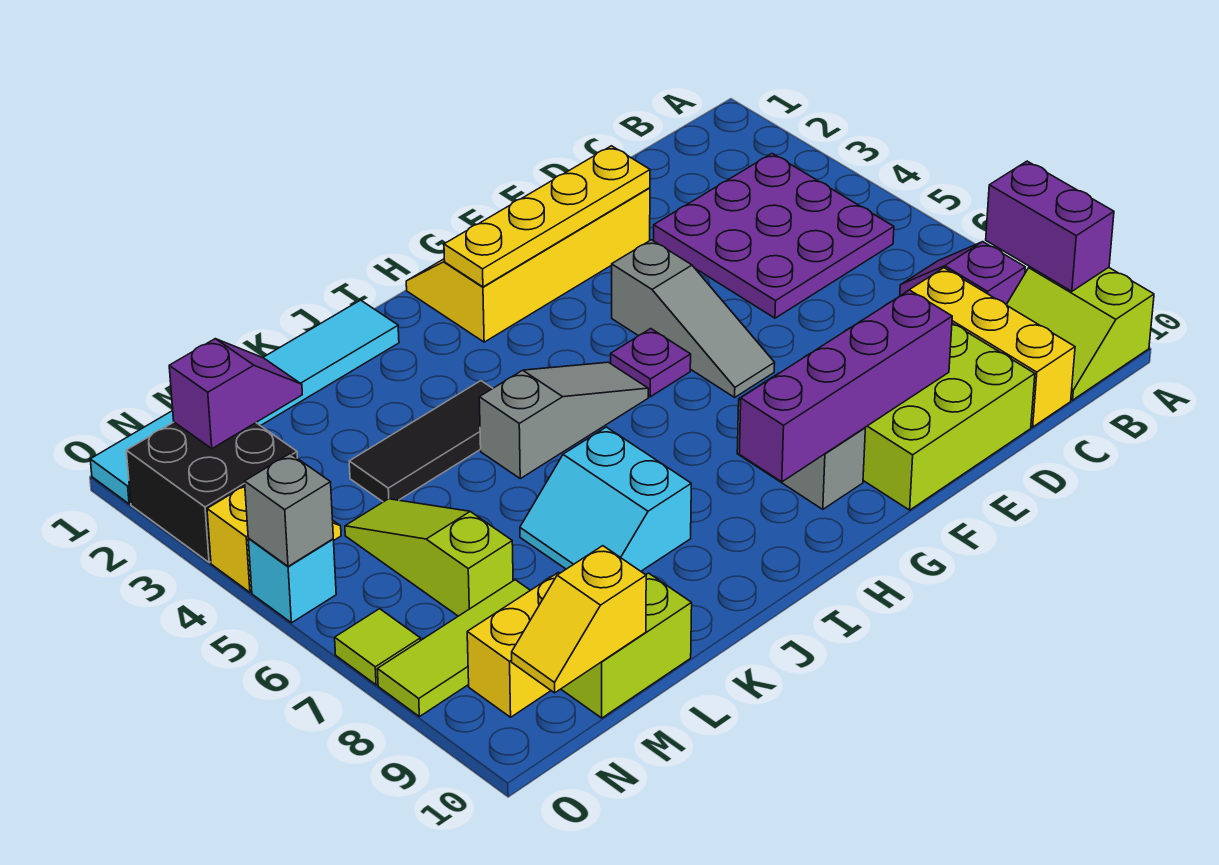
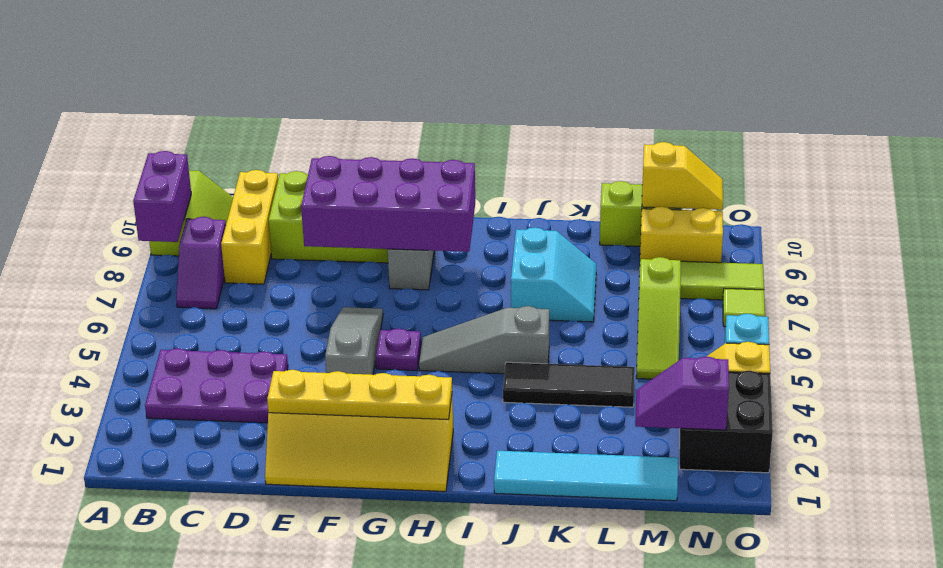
purple 3x3 plate [654,154,894,318] -> purple 2x3 plate [145,348,288,423]
purple 1x4 brick [739,290,952,482] -> purple 2x4 brick [301,156,475,252]
cyan 1x6 tile [90,300,399,504] -> cyan 1x4 tile [494,451,678,501]
grey 1x1 brick [245,454,333,566] -> none

